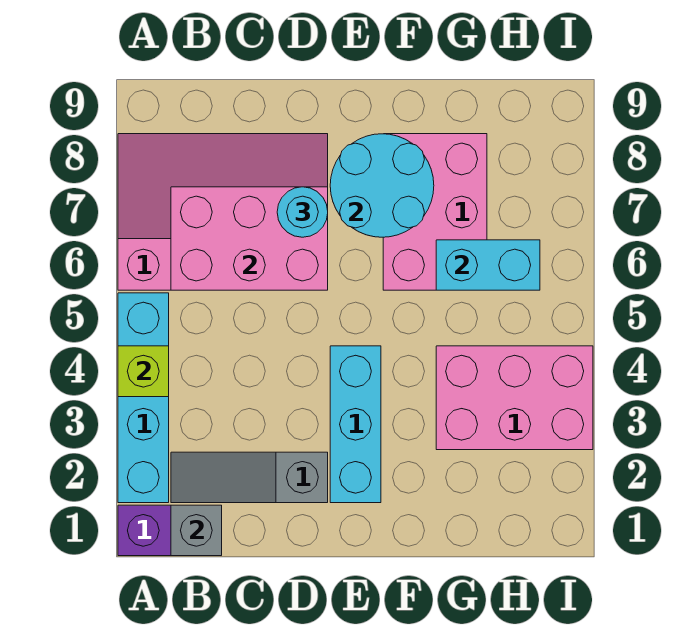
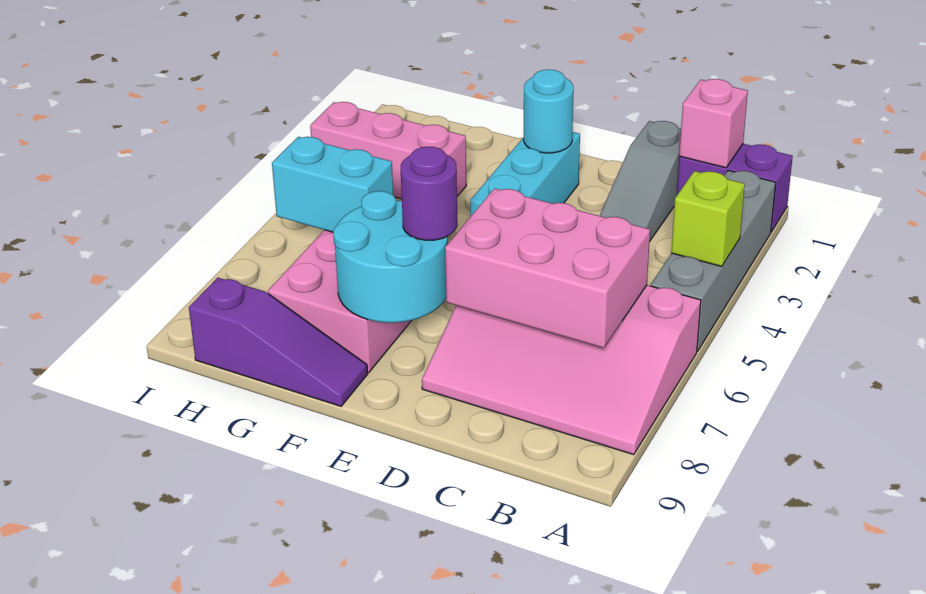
cyan 1x4 brick [118,293,169,503] -> grey 1x4 brick [651,170,776,351]
grey 1x1 brick [171,505,222,556] -> pink 1x1 brick [679,79,748,168]
grey 1x3 slope [171,452,328,503] -> grey 1x3 slope turned to [600,121,681,242]
cyan 1x1 round brick [277,187,328,237] -> cyan 1x1 round brick moved to [524,70,574,153]
none -> purple 1x1 round brick [401,147,458,240]
none -> purple 1x3 slope [189,278,368,406]
pink 2x3 brick [436,346,593,450] -> pink 1x3 brick [310,102,466,199]

